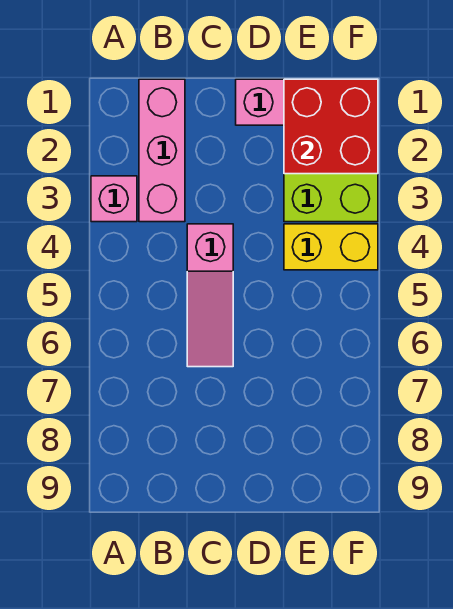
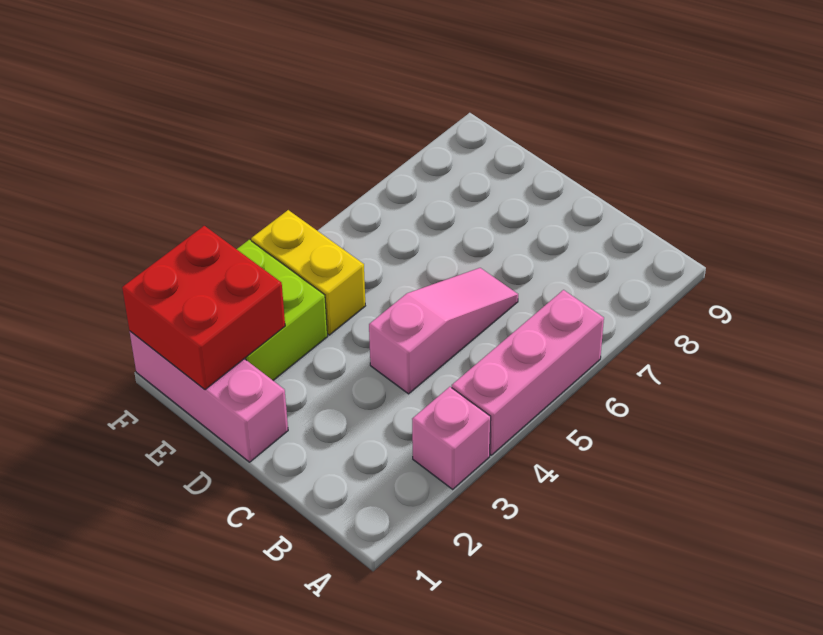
pink 1x3 brick [139,79,185,222] -> pink 1x3 brick moved to [452,290,604,455]

